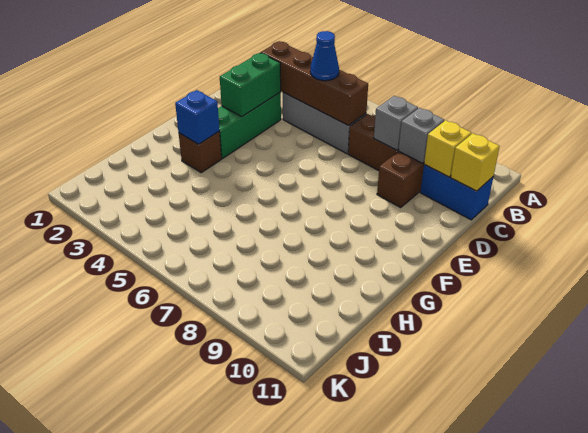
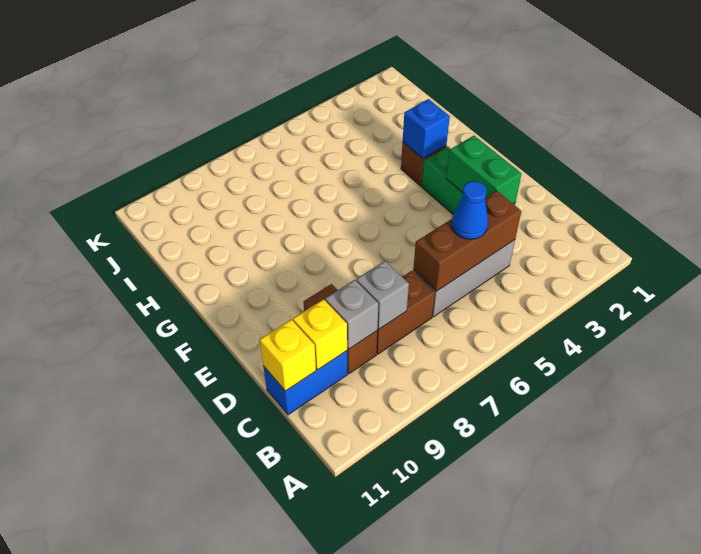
brown 1x4 brick [261,41,368,126] -> brown 1x3 brick [413,191,521,291]

